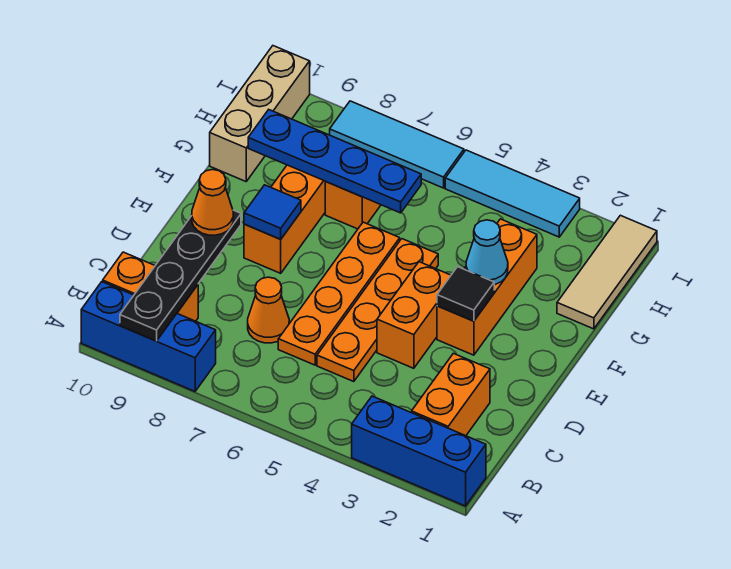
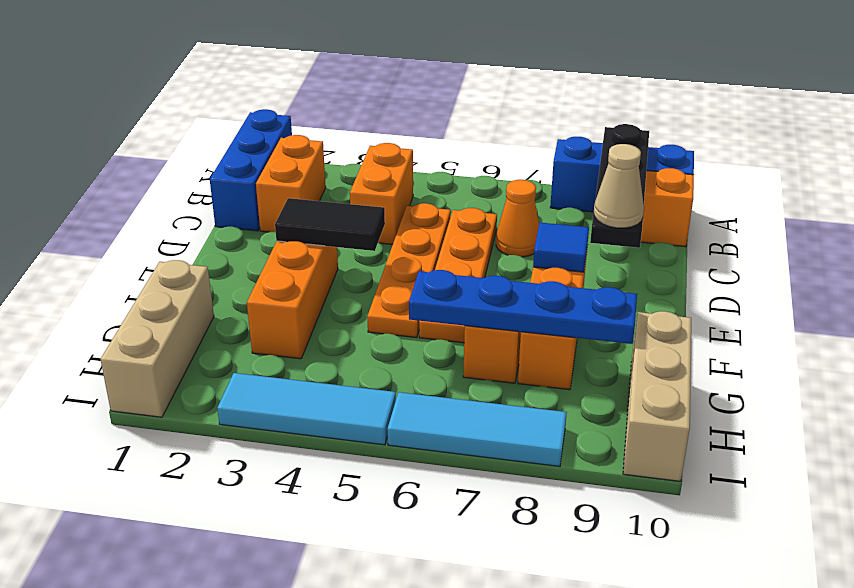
blue 1x3 brick [352,396,486,506] -> blue 1x3 brick turned to [210,109,292,231]
orange 1x2 brick [377,262,451,368] -> orange 1x2 brick moved to [350,143,413,244]
orange 1x1 cone [192,170,233,235] -> tan 1x1 cone [594,144,644,228]
black 1x1 tile [437,267,494,321] -> black 1x2 tile [275,198,385,251]
cyan 1x1 cone [466,220,508,285] -> none
tan 1x3 tile [557,215,657,329] -> tan 1x3 brick [100,260,214,417]

